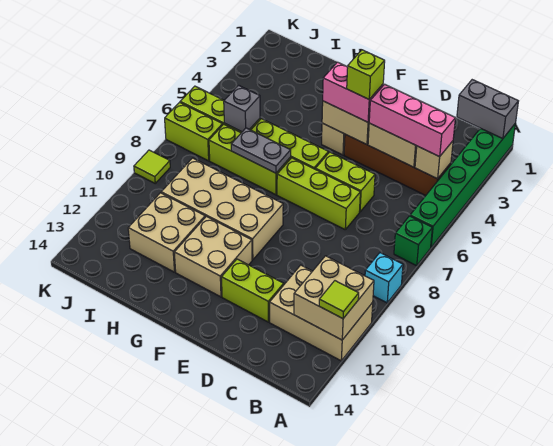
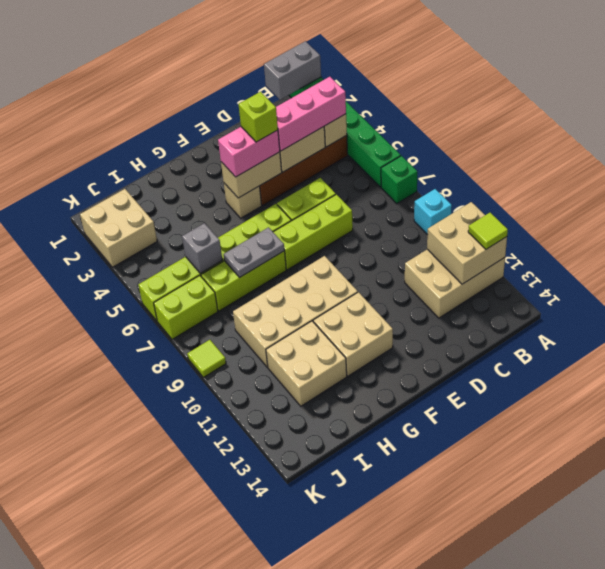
lime 1x2 brick [221,259,284,322] -> none
none -> tan 2x2 brick [80,189,157,267]

